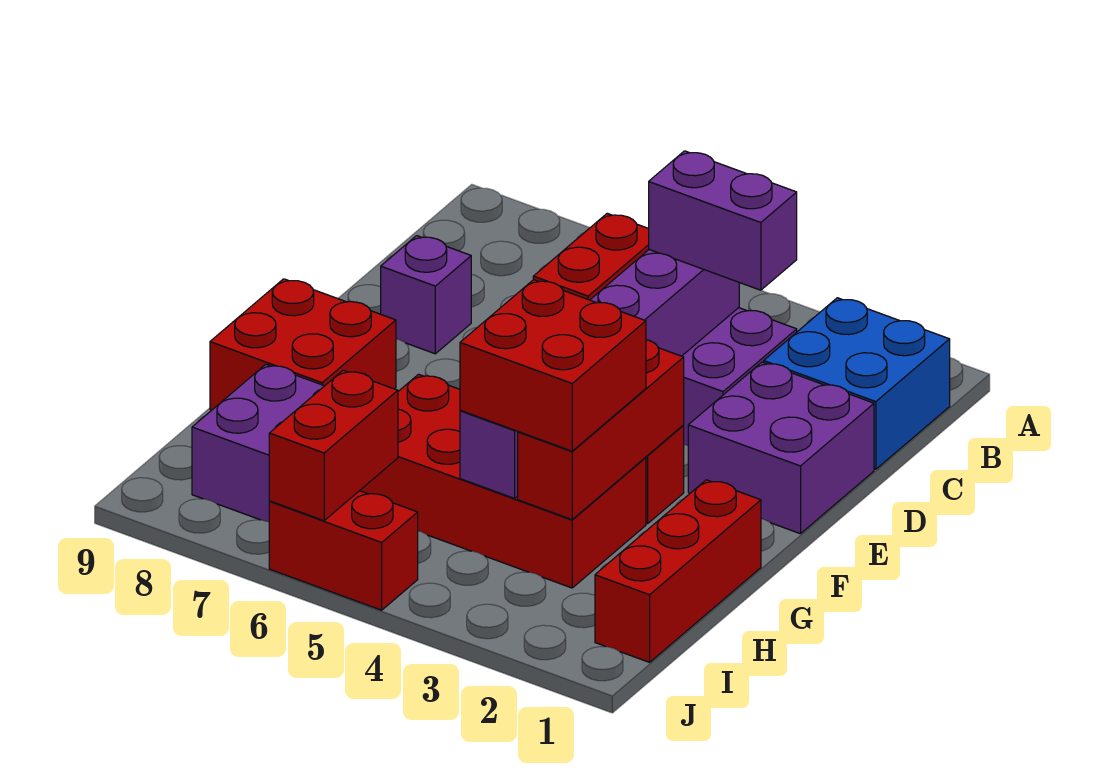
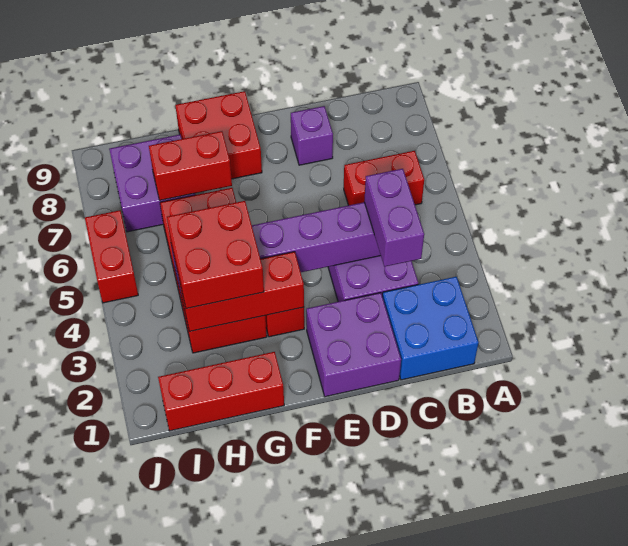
red 1x2 brick [269,370,398,521] -> red 1x2 brick moved to [149,131,232,200]

